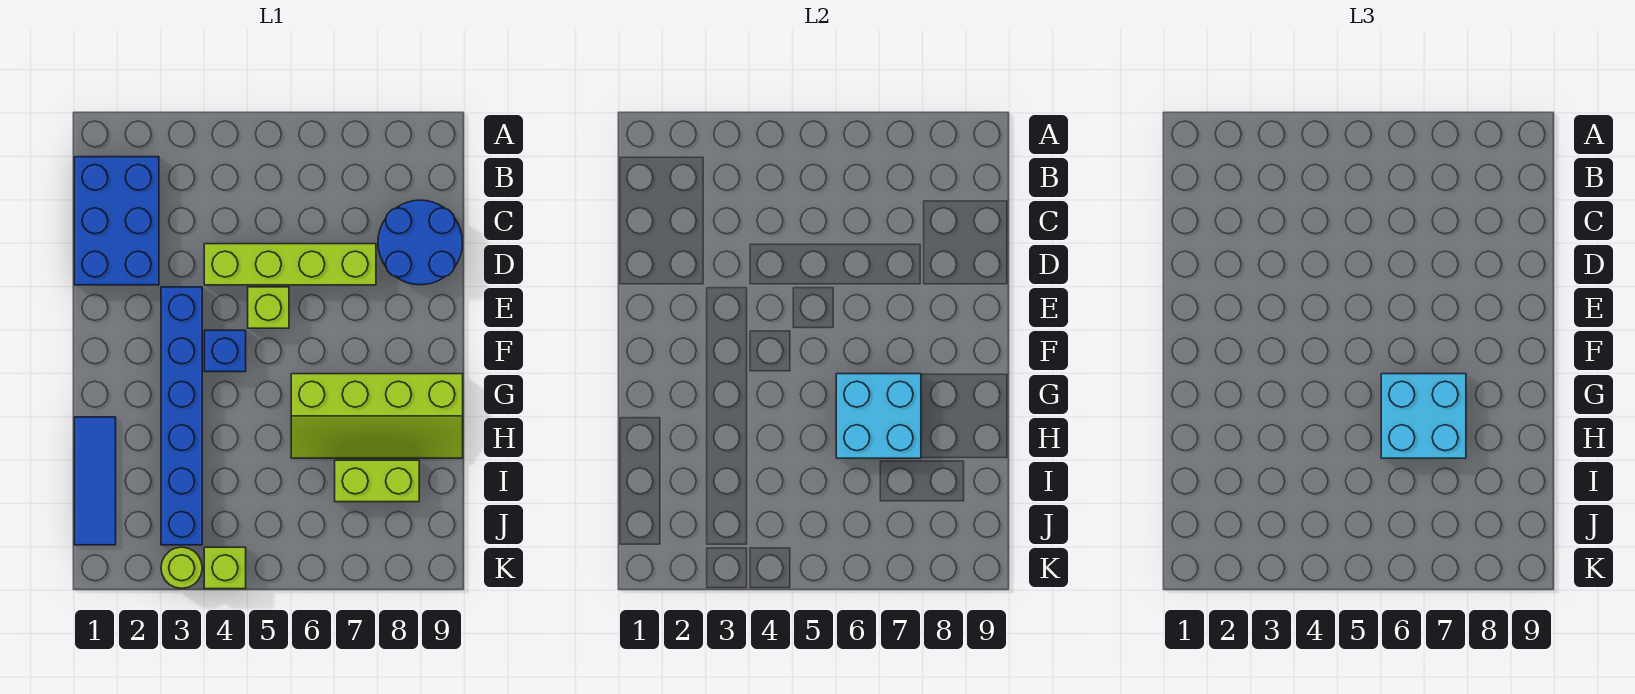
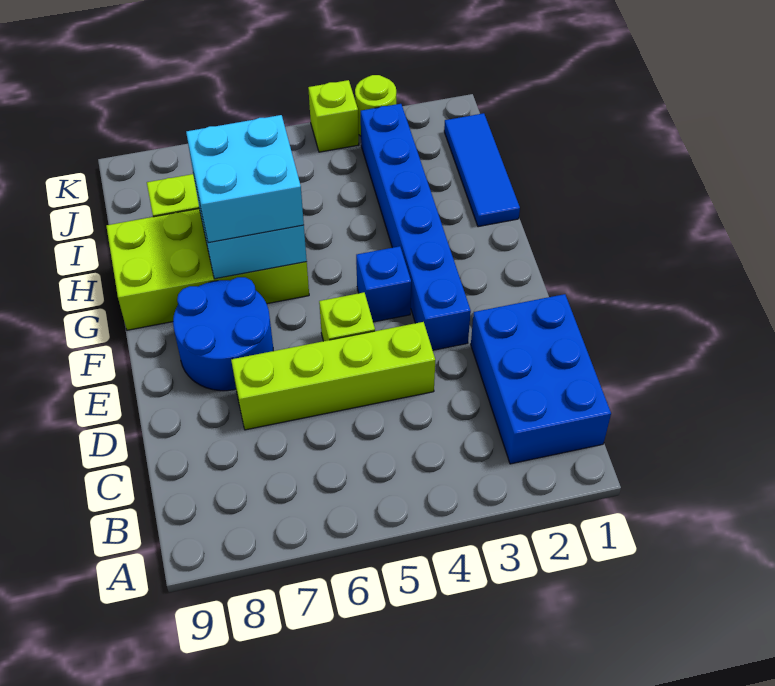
blue 2x2 round brick [378,200,463,285] -> blue 2x2 round brick moved to [173,277,273,391]
lime 2x4 slope [291,374,463,458] -> lime 2x4 brick [106,209,309,330]

